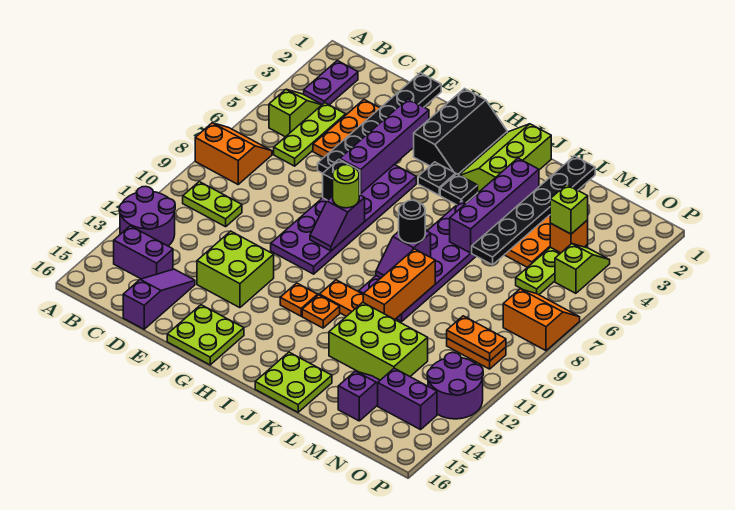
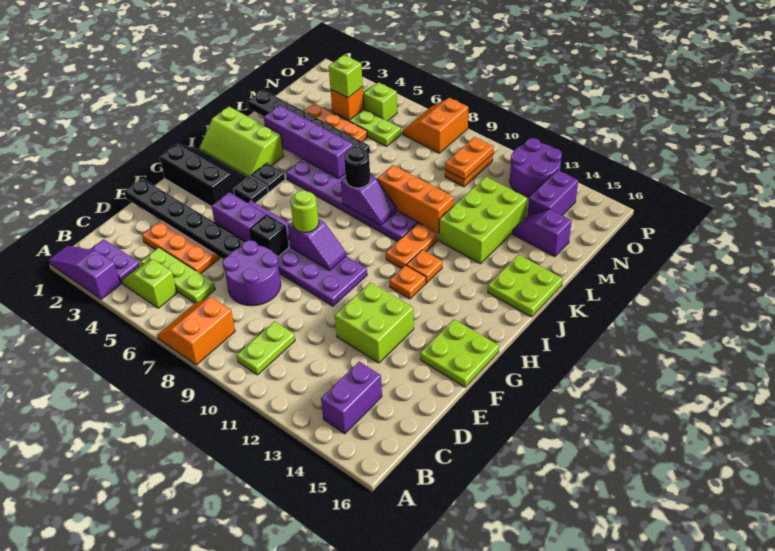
purple 2x2 round brick [119,187,175,246] -> purple 2x2 round brick moved to [223,240,281,306]
purple 1x3 slope [123,269,195,329] -> purple 1x3 slope moved to [49,246,120,299]
purple 1x4 brick [340,99,429,194] -> purple 1x2 brick [211,192,266,241]

